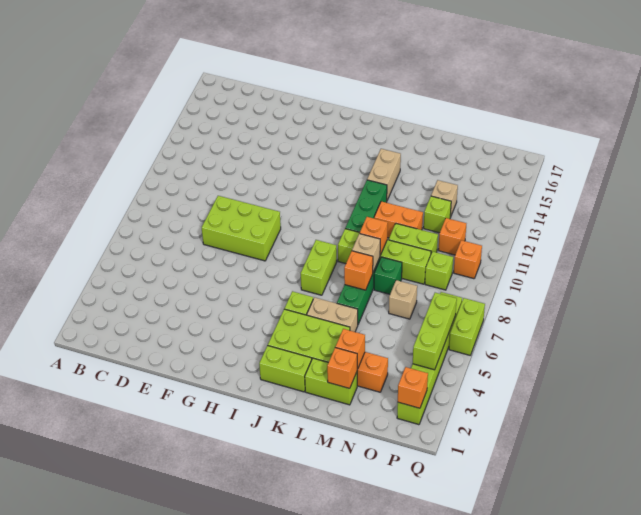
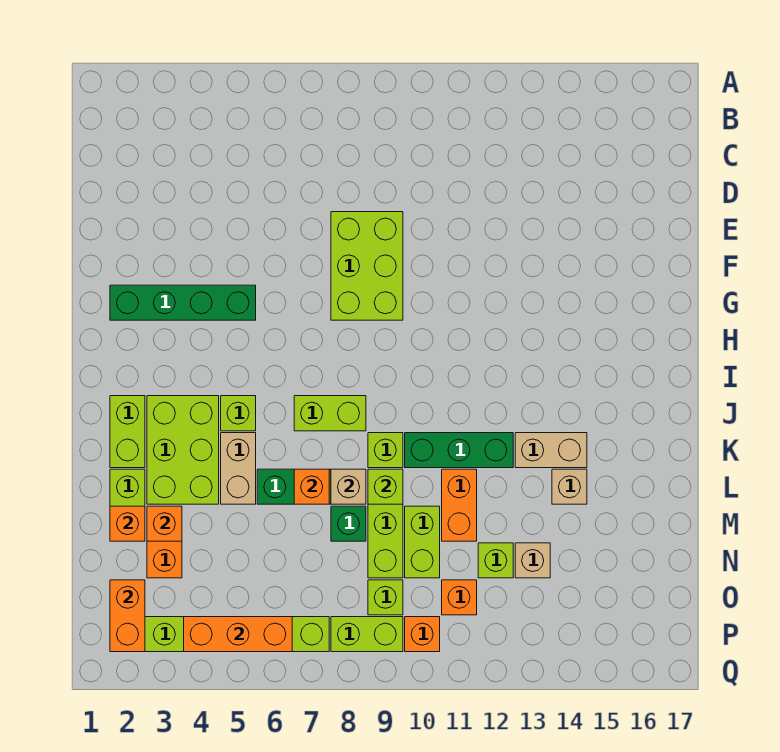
none -> green 1x4 brick [110,285,256,320]
orange 1x1 brick [360,217,388,255] -> lime 1x1 brick [368,469,403,504]
tan 1x1 brick [389,280,417,319] -> tan 1x1 brick moved to [552,469,587,504]
orange 1x1 brick [398,367,428,408] -> orange 1x2 brick [110,580,145,652]
lime 1x3 brick [413,293,457,370] -> orange 1x3 brick [184,617,292,652]
lime 1x2 brick [449,298,485,355] -> lime 1x2 brick moved to [331,617,403,652]

